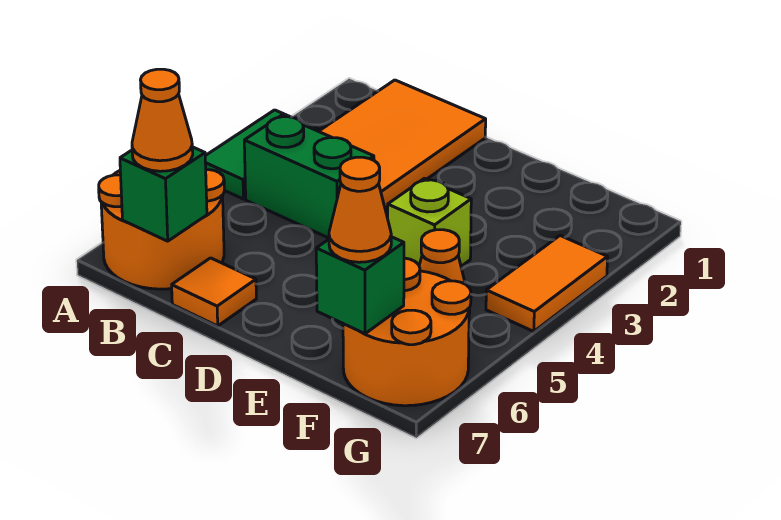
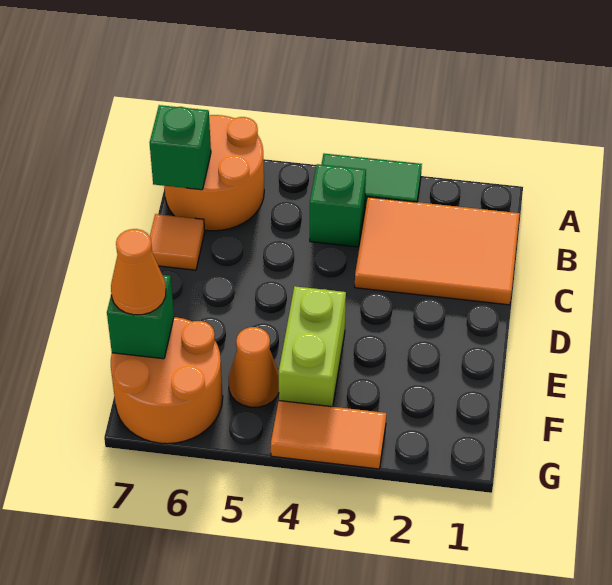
green 1x2 brick [244,115,374,238] -> green 1x1 brick [310,164,366,247]
orange 1x1 cone [132,69,193,171] -> none
lime 1x1 brick [388,178,471,266] -> lime 1x2 brick [278,286,346,407]

